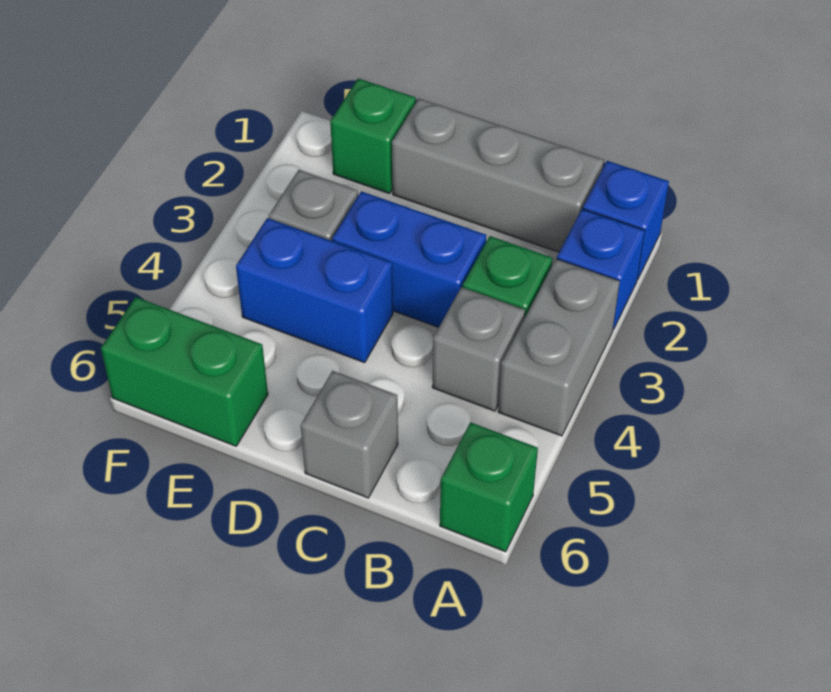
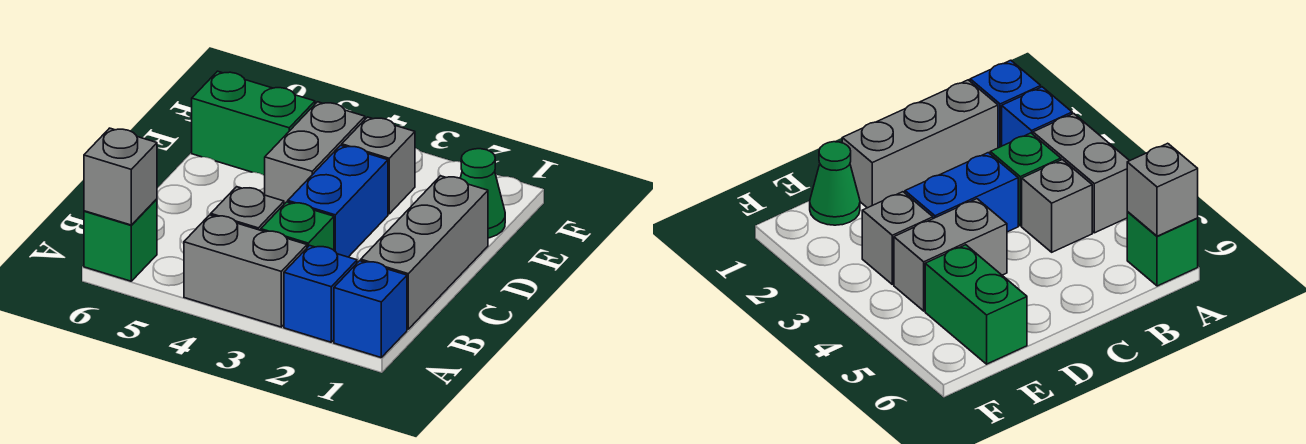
grey 1x1 brick [301,371,398,498] -> grey 1x1 brick moved to [84,128,157,225]
blue 1x2 brick [236,218,393,363] -> grey 1x2 brick [265,102,365,204]
green 1x1 brick [330,79,416,194] -> green 1x1 cone [460,149,505,238]
green 1x2 brick [101,297,268,446] -> green 1x2 brick turned to [192,71,315,176]

